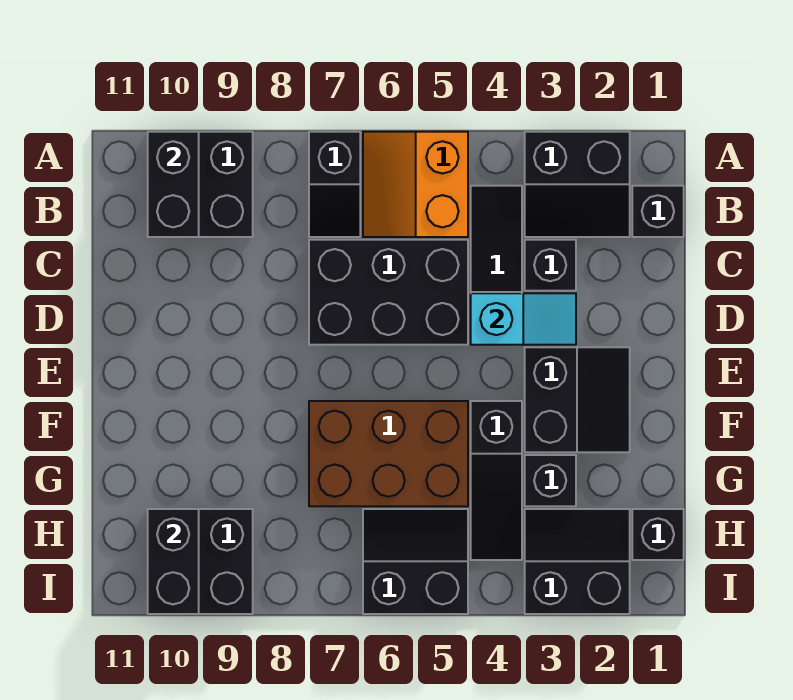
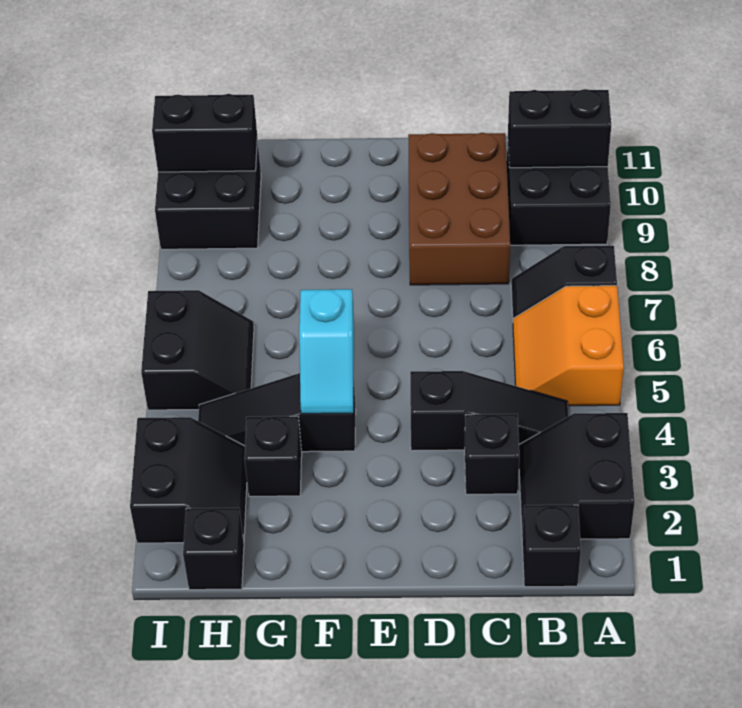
orange 2x2 slope [363,132,468,237] -> orange 2x2 slope turned to [513,286,624,406]
black 2x3 brick [309,240,468,345] -> none
cyan 1x2 slope [471,293,576,345] -> cyan 1x2 slope moved to [299,289,354,414]
black 2x2 slope [525,347,630,452] -> none
brown 2x3 brick [309,401,468,506] -> brown 2x3 brick moved to [408,133,510,285]

